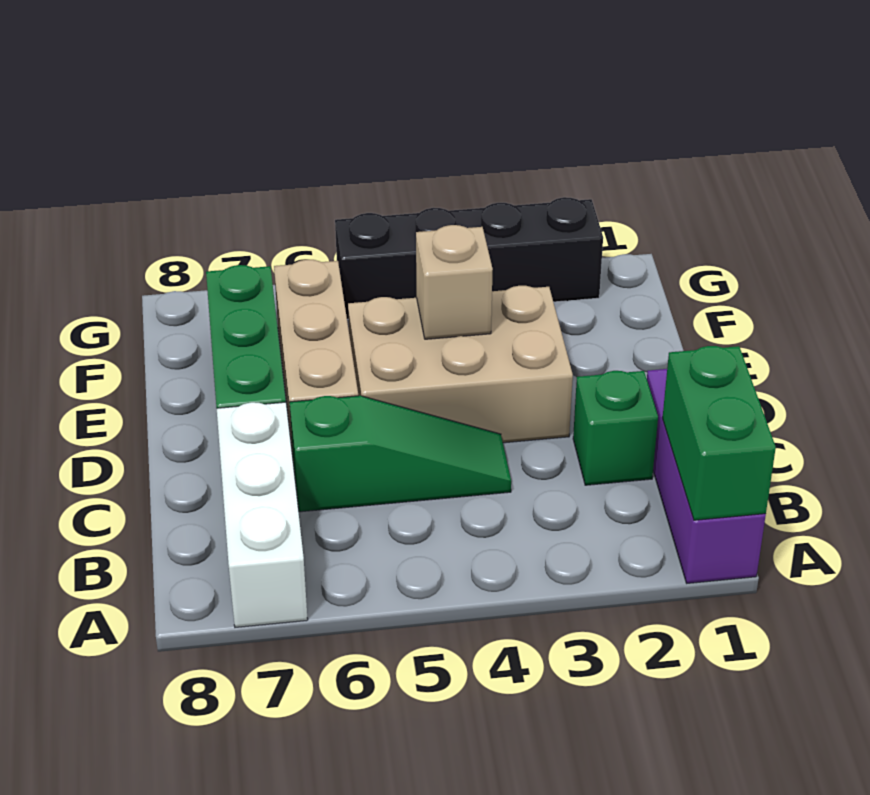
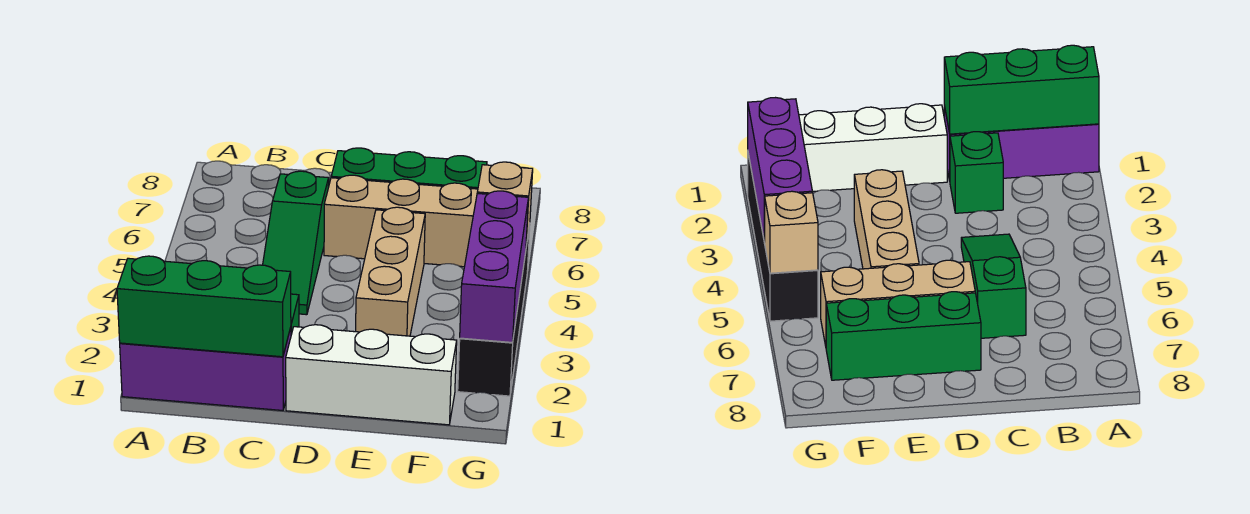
green 1x2 brick [662,346,776,520] -> green 1x3 brick [117,256,291,357]
white 1x3 brick [217,402,308,627] -> white 1x3 brick moved to [286,325,457,425]
tan 2x3 brick [348,286,573,443] -> tan 1x3 brick [356,207,425,336]
tan 1x1 brick [416,225,493,339] -> tan 1x1 brick moved to [477,162,533,246]
none -> purple 1x3 brick [460,191,529,343]

